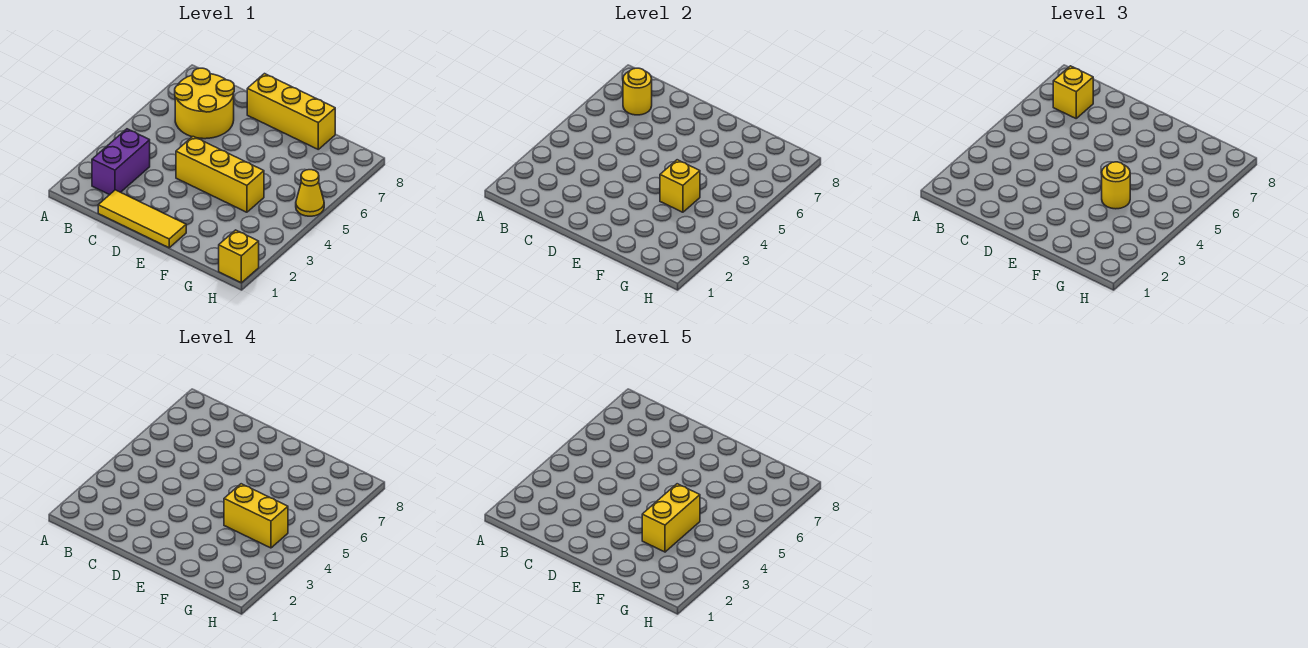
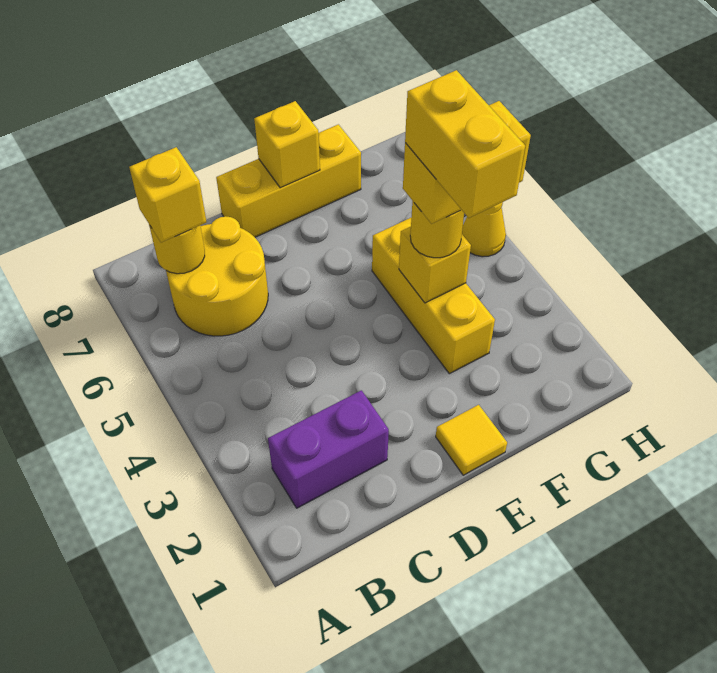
purple 1x2 brick [92,129,150,195] -> purple 1x2 brick turned to [268,390,389,508]
yellow 1x3 tile [98,190,186,248] -> yellow 1x1 tile [436,405,507,475]
yellow 1x3 brick [176,137,264,212] -> yellow 1x3 brick turned to [372,218,495,374]
yellow 1x1 brick [219,230,259,283] -> yellow 1x1 brick moved to [254,101,320,188]

